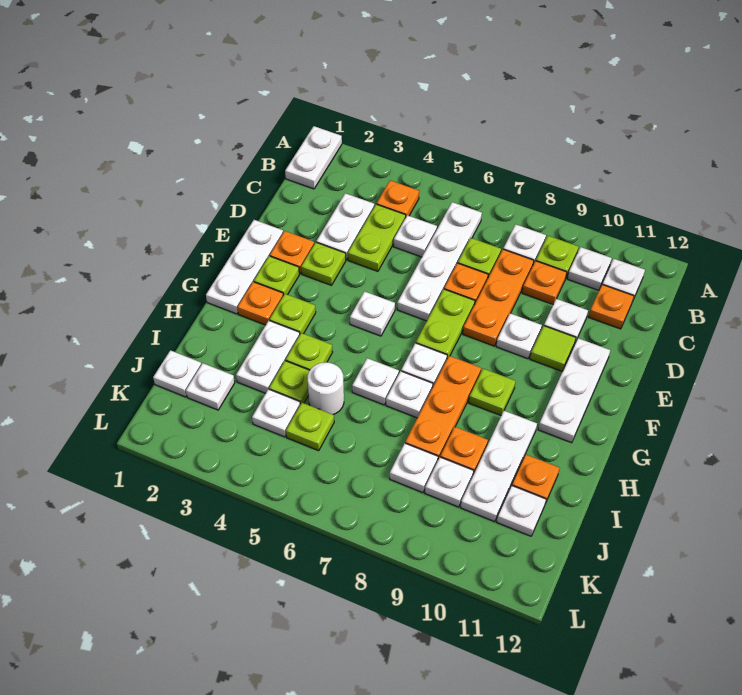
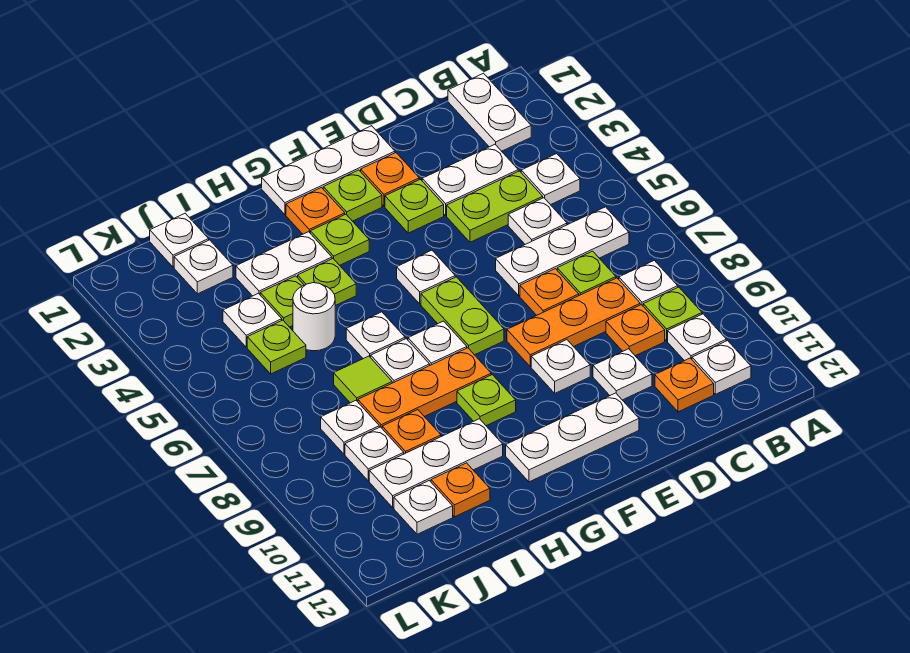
white 1x2 plate [285,126,342,189] -> white 1x2 plate turned to [448,73,531,151]
orange 1x1 plate [377,181,419,216] -> white 1x1 plate [521,154,580,205]
white 1x4 plate [397,202,482,321] -> white 1x3 plate [496,207,629,296]
lime 1x2 plate [416,289,475,358] -> lime 1x2 plate turned to [421,277,504,355]
lime 1x1 tile [530,326,576,371] -> lime 1x1 tile moved to [334,356,392,403]

